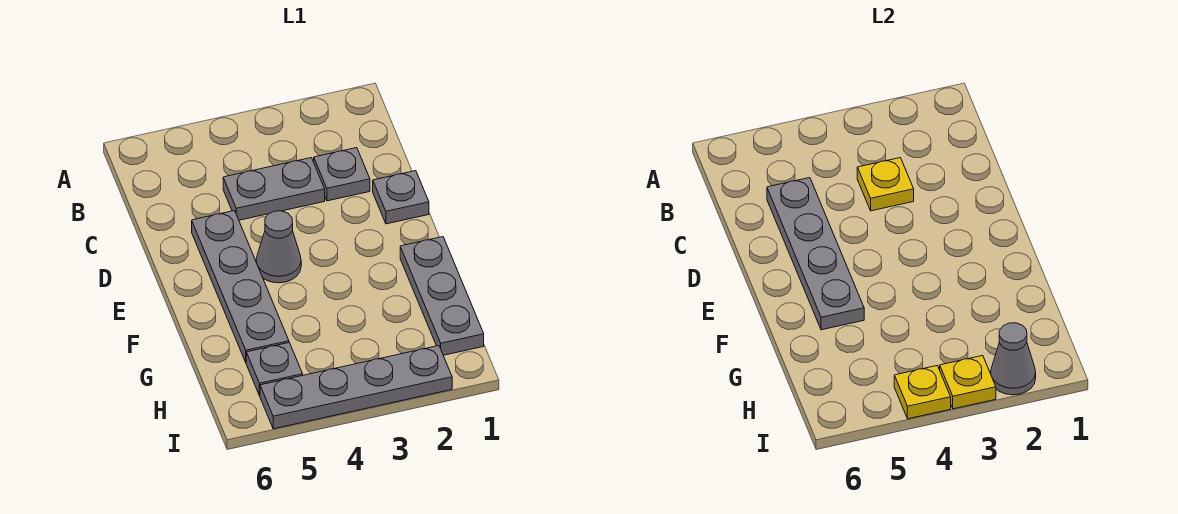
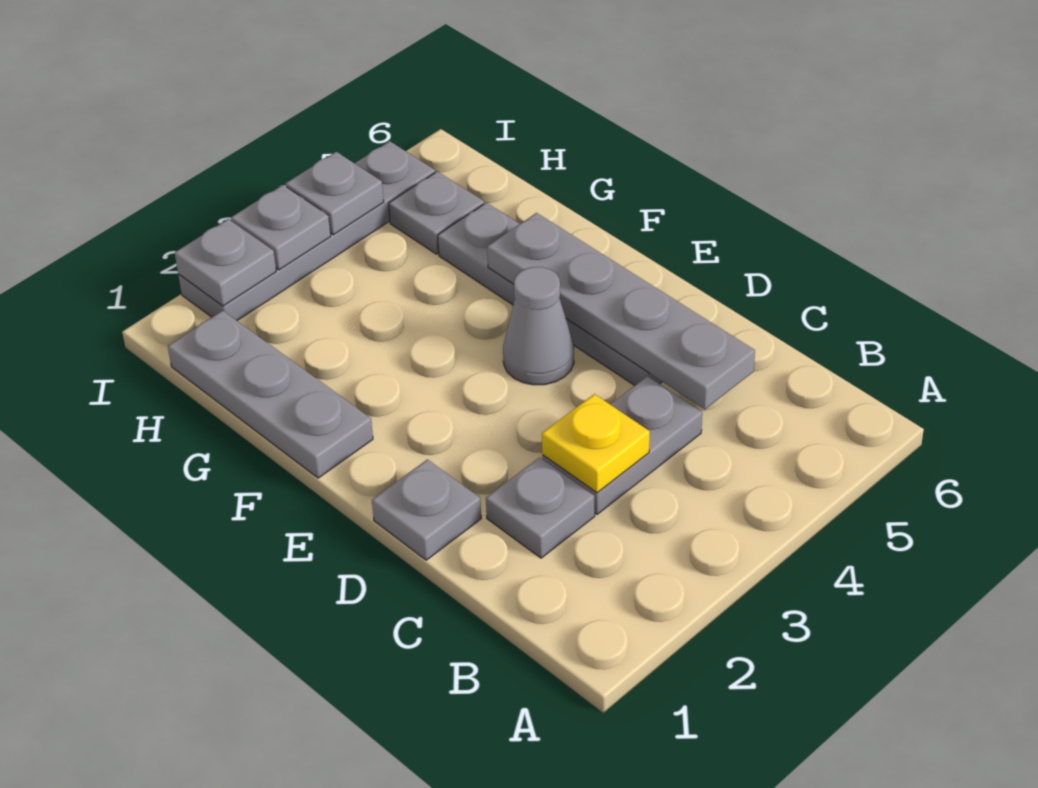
grey 1x1 cone [991,323,1036,395] -> grey 1x1 plate [175,219,276,306]
yellow 1x1 plate [940,356,996,409] -> grey 1x1 plate [231,185,331,270]
yellow 1x1 plate [894,366,951,419] -> grey 1x1 plate [286,152,384,235]

